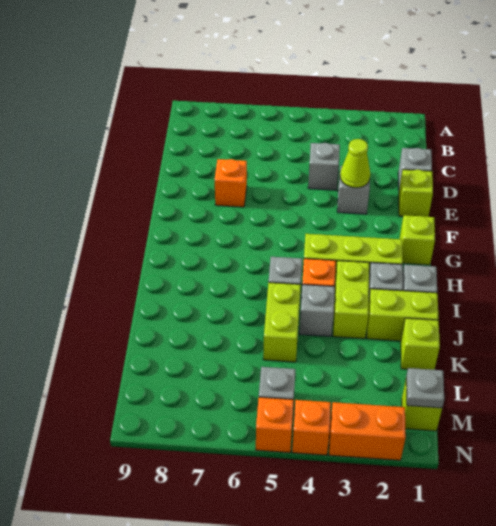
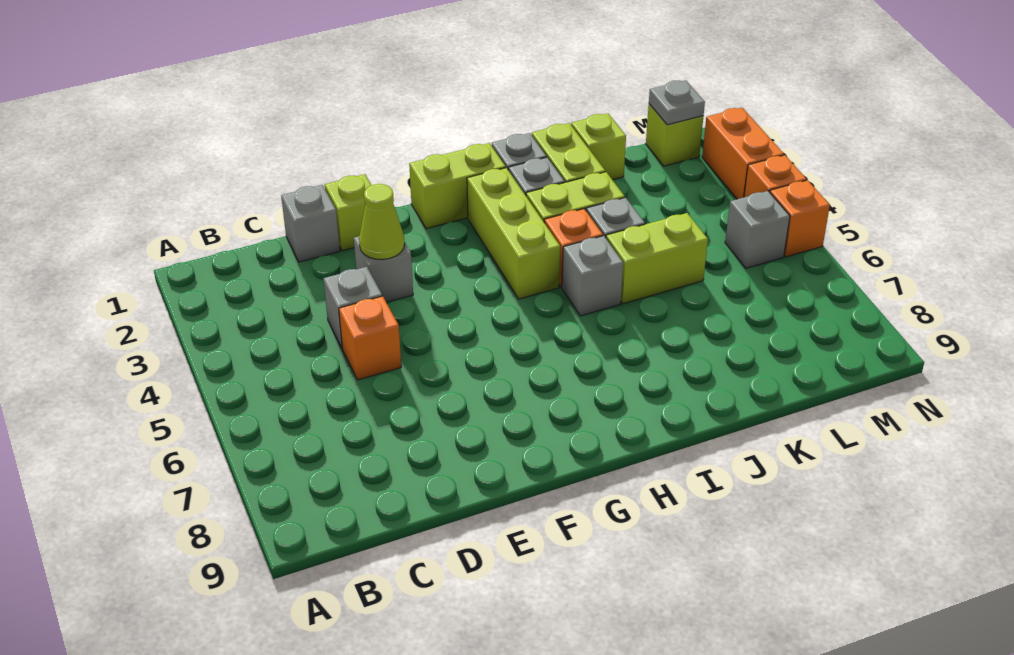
orange 1x1 brick [215,159,247,207] -> orange 1x1 brick moved to [339,296,401,380]
lime 1x1 brick [400,215,435,265] -> lime 1x2 brick [409,143,506,229]

